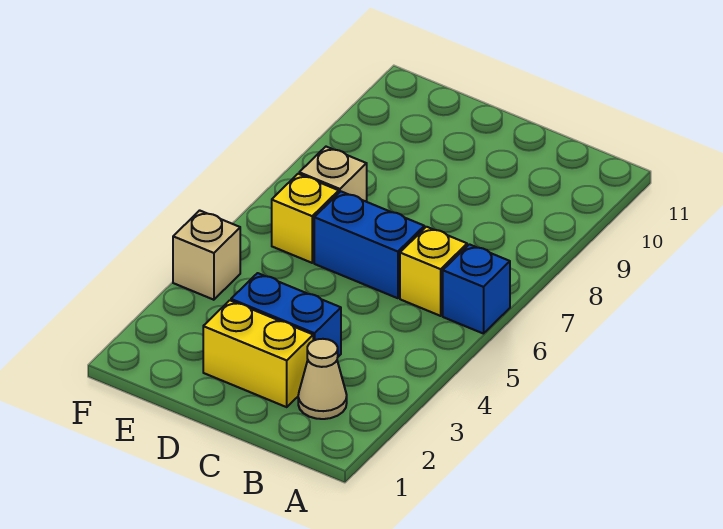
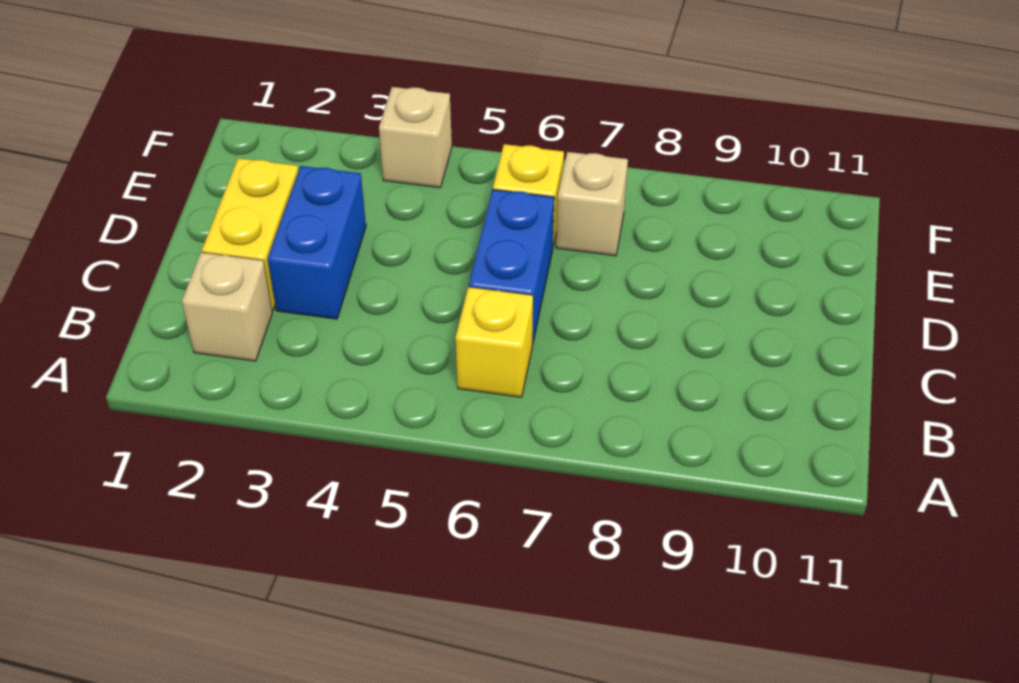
blue 1x1 brick [443,244,510,334] -> none
tan 1x1 cone [298,339,347,419] -> tan 1x1 brick [182,252,272,361]

